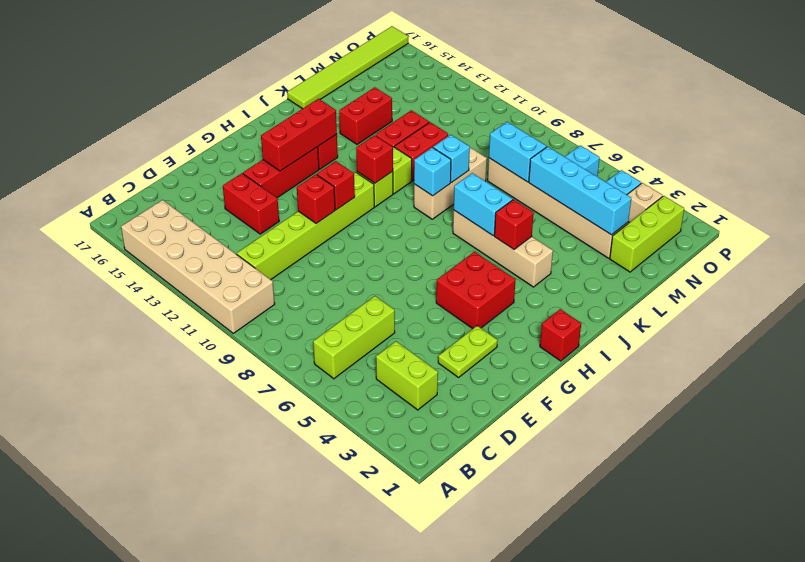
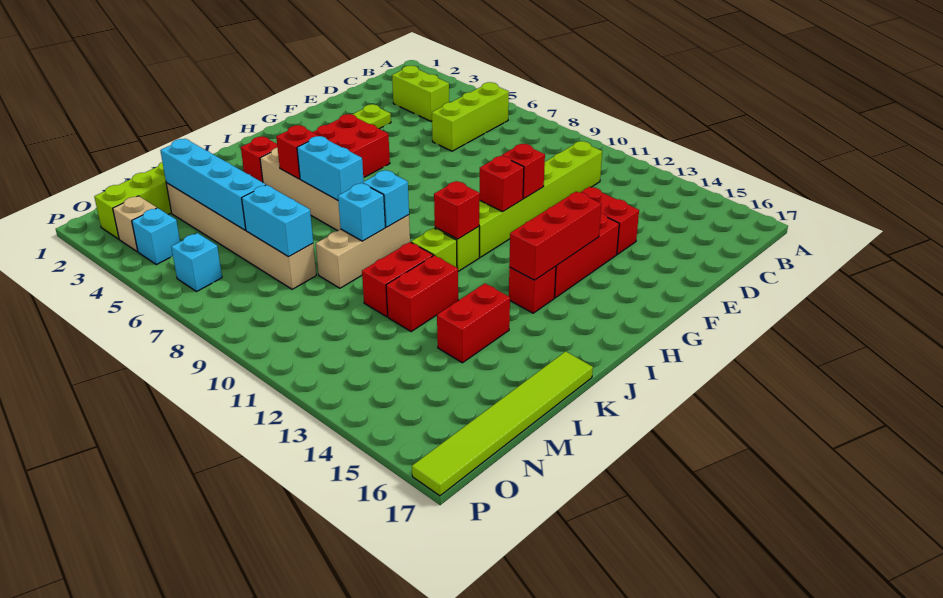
tan 2x6 brick [121,200,275,333] -> none
red 1x1 brick [540,309,581,361] -> red 1x1 brick moved to [241,137,277,182]

